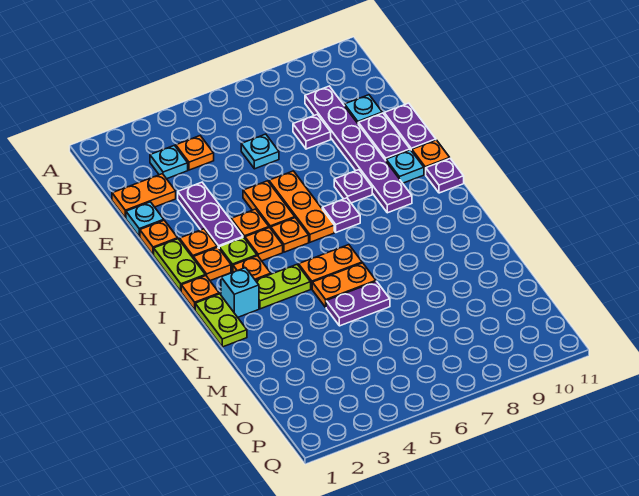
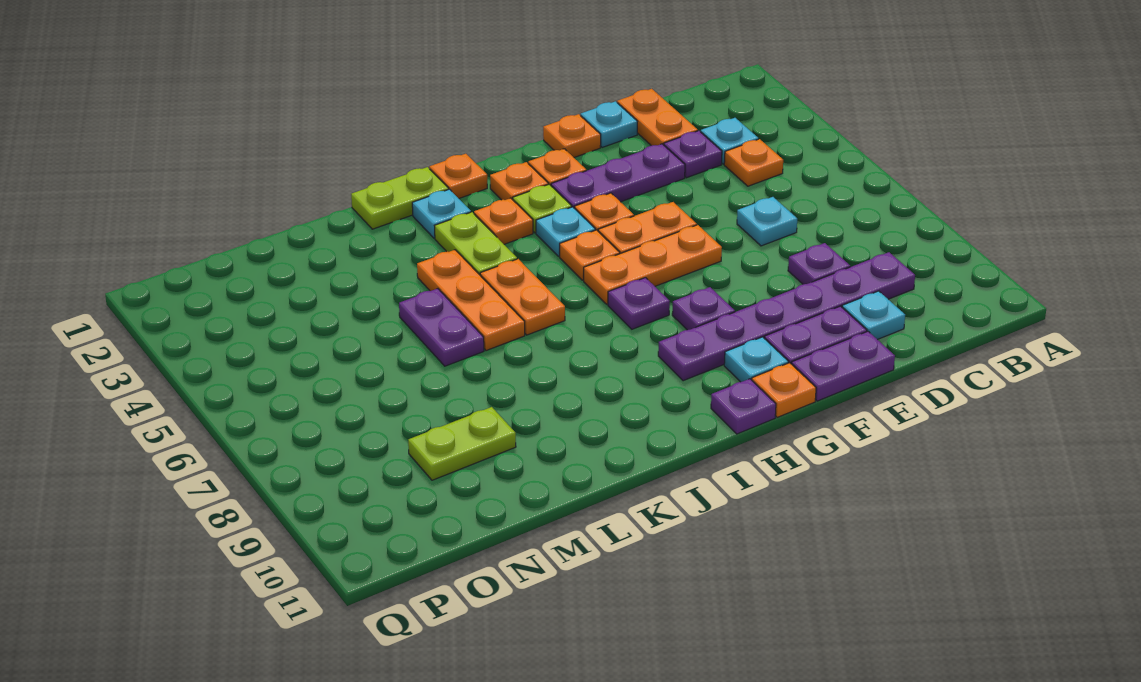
none -> purple 1x1 plate [664,131,722,178]
lime 1x2 plate [154,239,205,291] -> lime 1x2 plate moved to [408,407,516,480]
orange 1x1 plate [245,228,283,261] -> cyan 1x1 plate [536,207,595,256]
cyan 1x1 brick [221,268,259,317] -> cyan 1x1 plate [412,189,471,238]
orange 1x2 plate [312,263,376,307] -> orange 1x3 plate [417,250,525,351]

